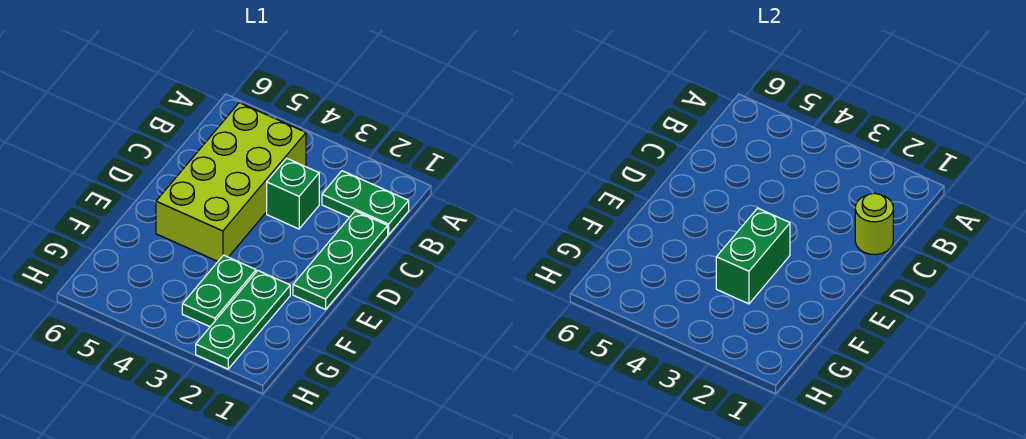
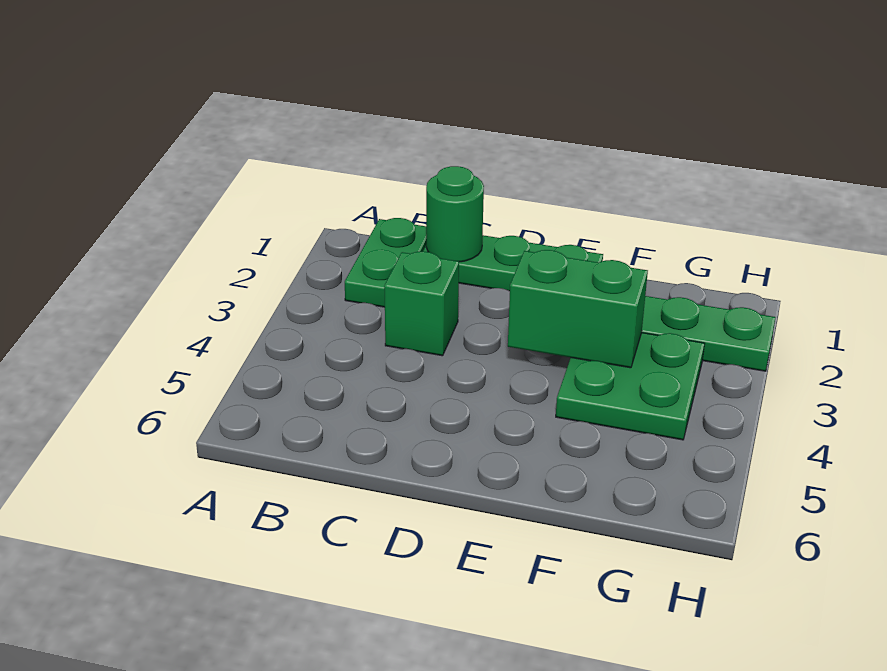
lime 2x4 brick [156,103,306,261] -> none
lime 1x1 round brick [855,193,893,255] -> green 1x1 round brick [426,166,484,262]
green 1x2 plate [182,255,256,327] -> green 2x2 plate [556,333,705,440]

